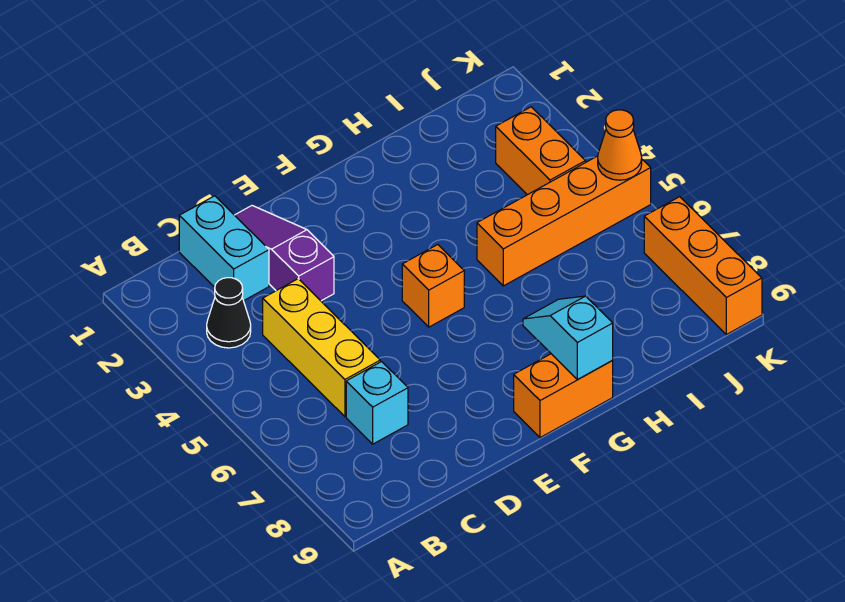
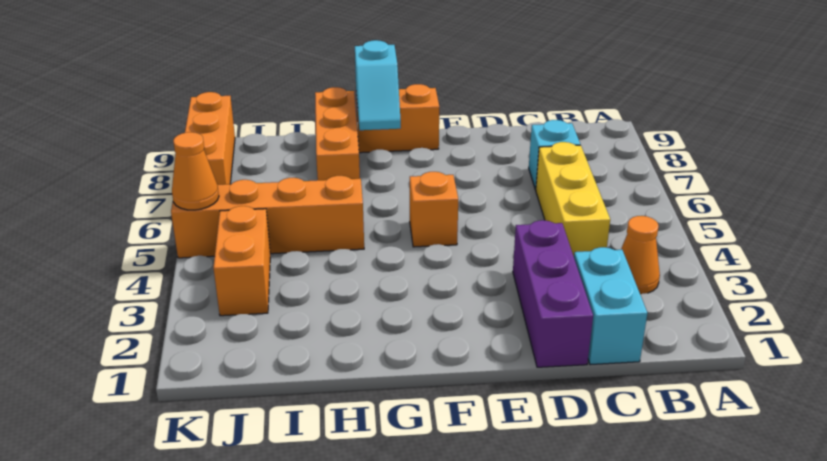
black 1x1 cone [207,278,251,348] -> orange 1x1 cone [621,216,660,294]
purple 1x3 slope [235,206,334,301] -> purple 1x3 brick [513,220,593,367]
none -> orange 1x3 brick [315,87,360,180]

